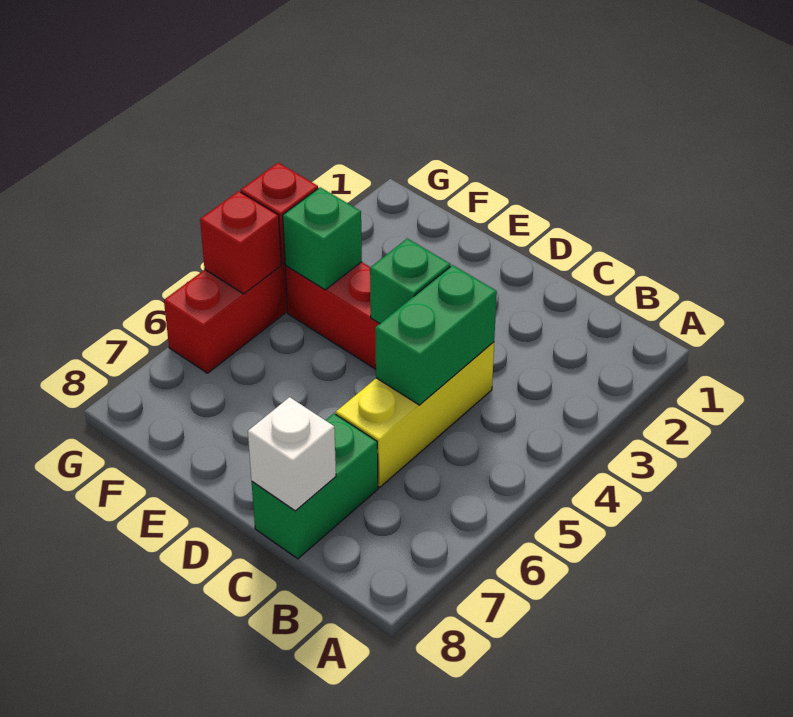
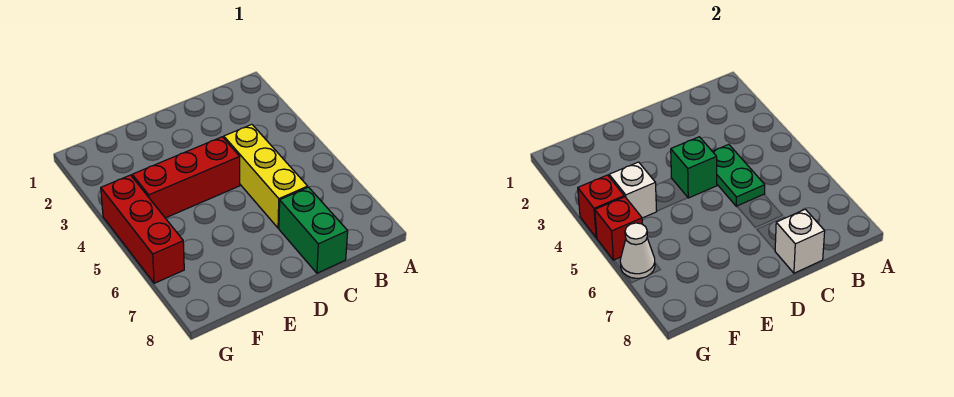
green 1x2 brick [375,265,497,405] -> green 1x2 plate [712,144,765,206]
green 1x1 brick [283,187,362,290] -> white 1x1 brick [609,162,657,218]
none -> white 1x1 cone [620,223,655,278]

